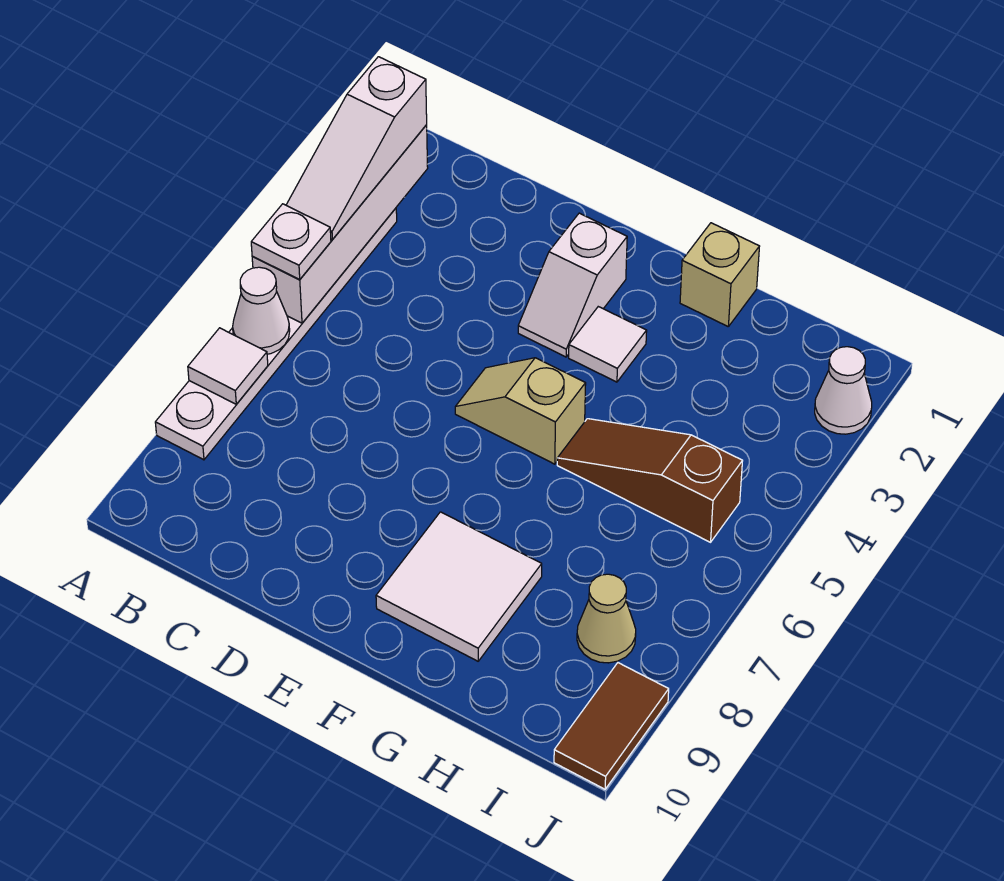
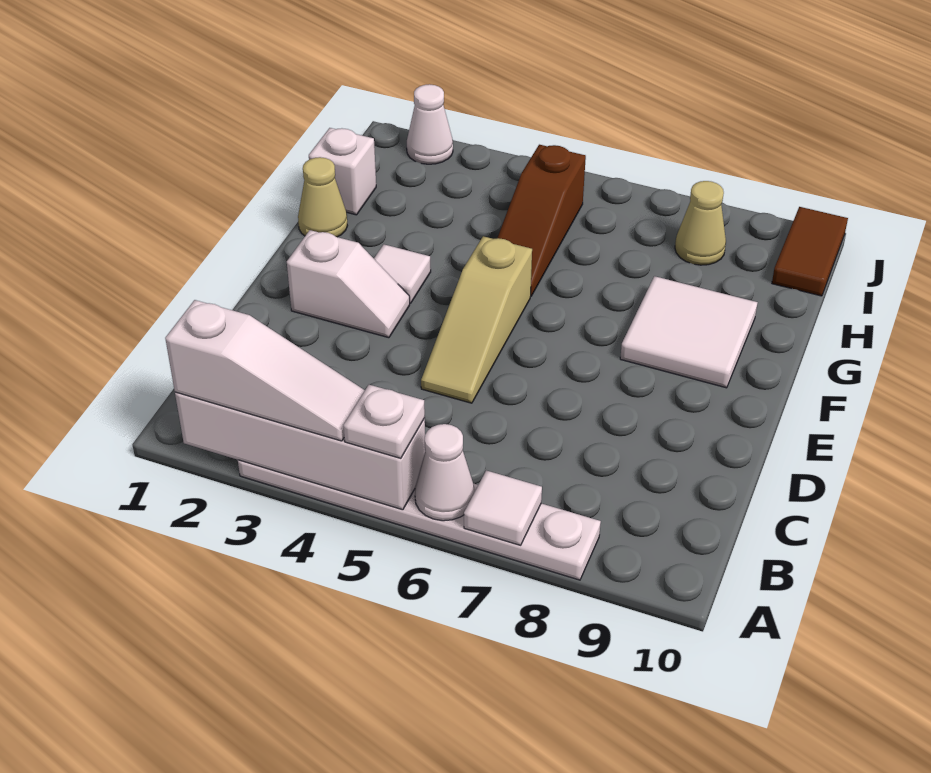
tan 1x2 slope [455,358,586,464] -> tan 1x3 slope [421,236,532,403]
tan 1x1 brick [680,223,760,326] -> tan 1x1 cone [298,157,348,237]
none -> white 1x1 brick [309,128,376,215]
brown 1x2 tile [554,663,669,789] -> brown 1x2 tile turned to [772,207,848,296]

